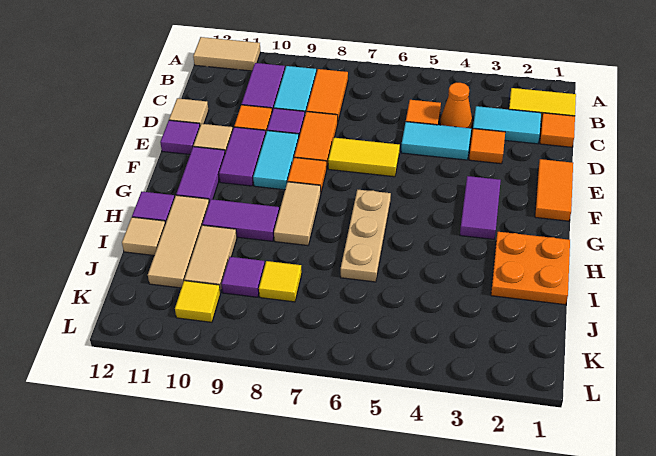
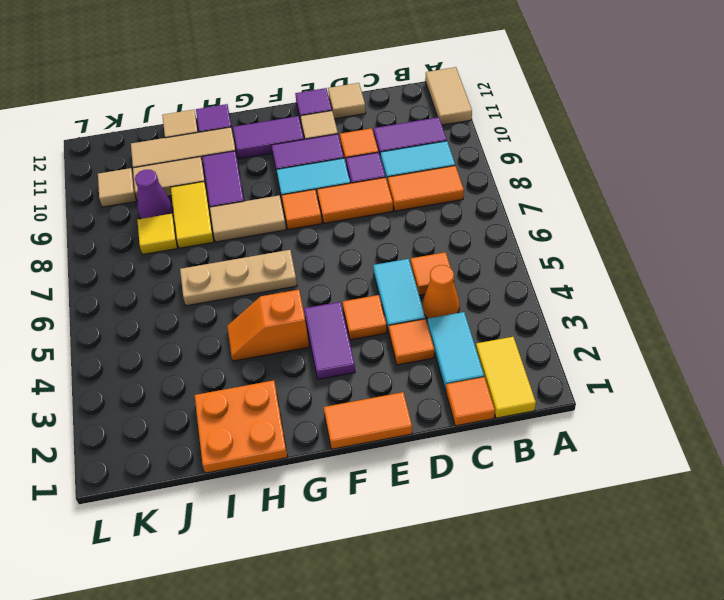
none -> orange 1x1 tile [343,295,387,340]
yellow 1x2 tile [328,138,400,177] -> yellow 1x2 tile moved to [171,182,214,248]
purple 1x2 tile [460,176,501,239] -> purple 1x2 tile turned to [304,302,355,379]
none -> orange 1x2 slope [227,290,309,361]
purple 1x1 tile [222,257,265,297] -> purple 1x1 cone [135,170,173,219]
yellow 1x1 tile [175,281,220,322] -> tan 1x1 tile [98,168,136,207]

